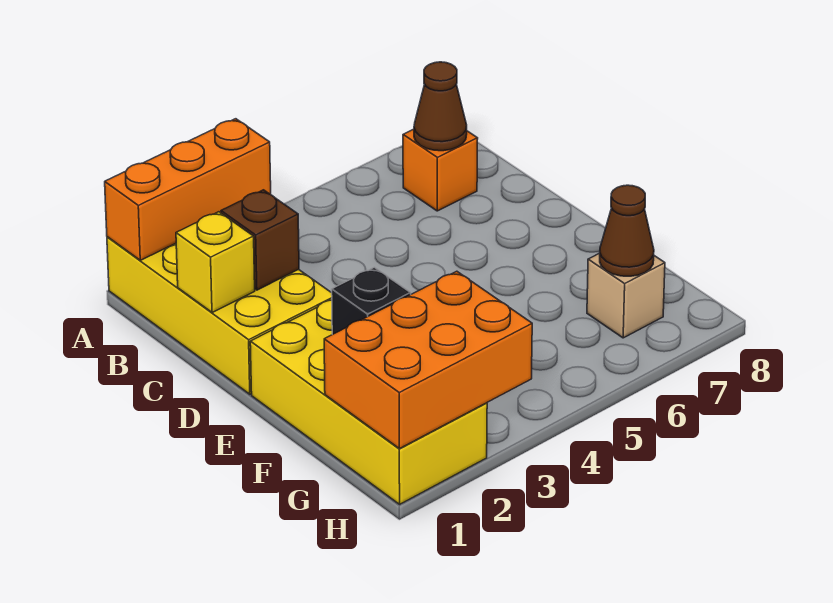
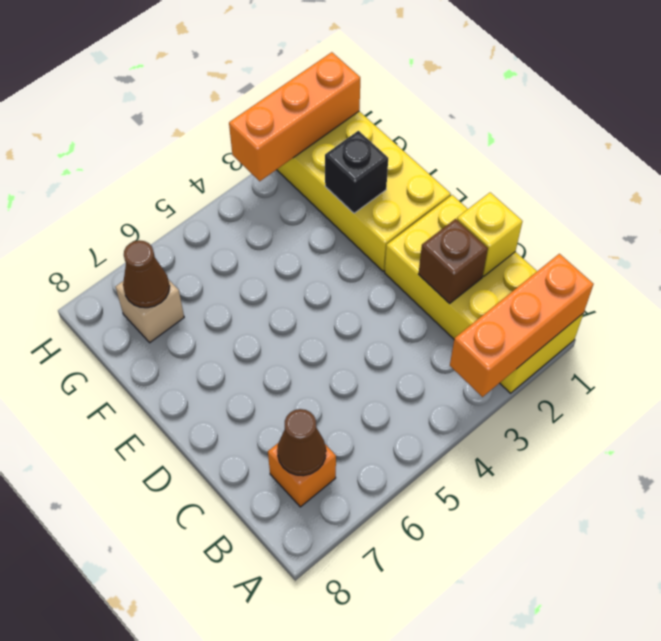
orange 2x3 brick [324,271,532,449] -> orange 1x3 brick [229,52,360,181]

